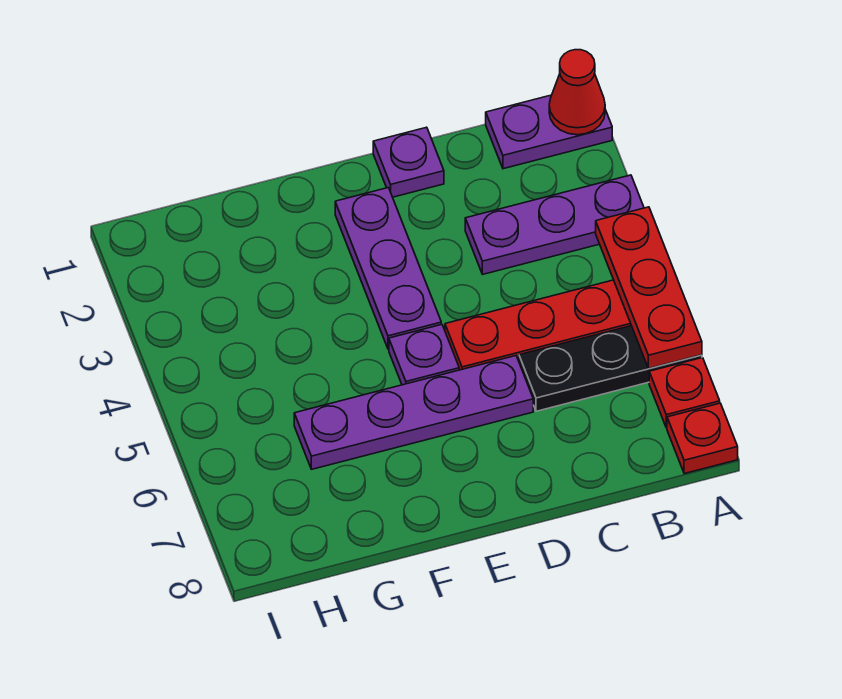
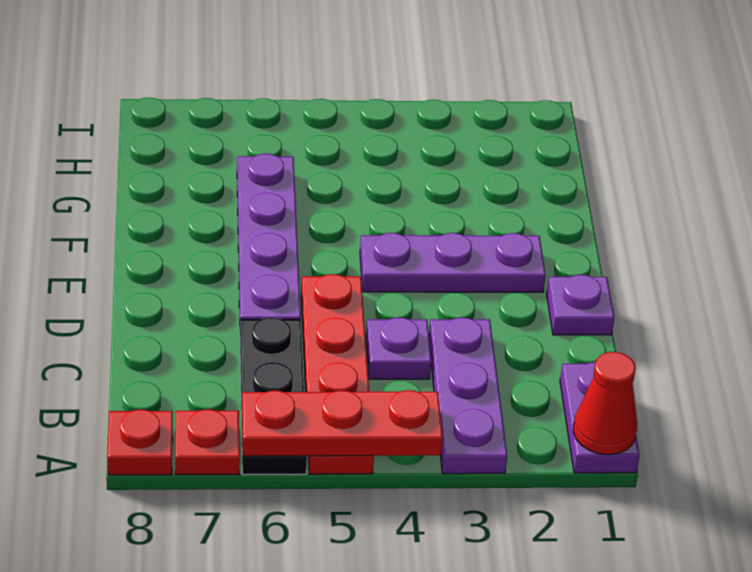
purple 1x1 plate [389,324,459,385] -> purple 1x1 plate moved to [366,317,431,379]

